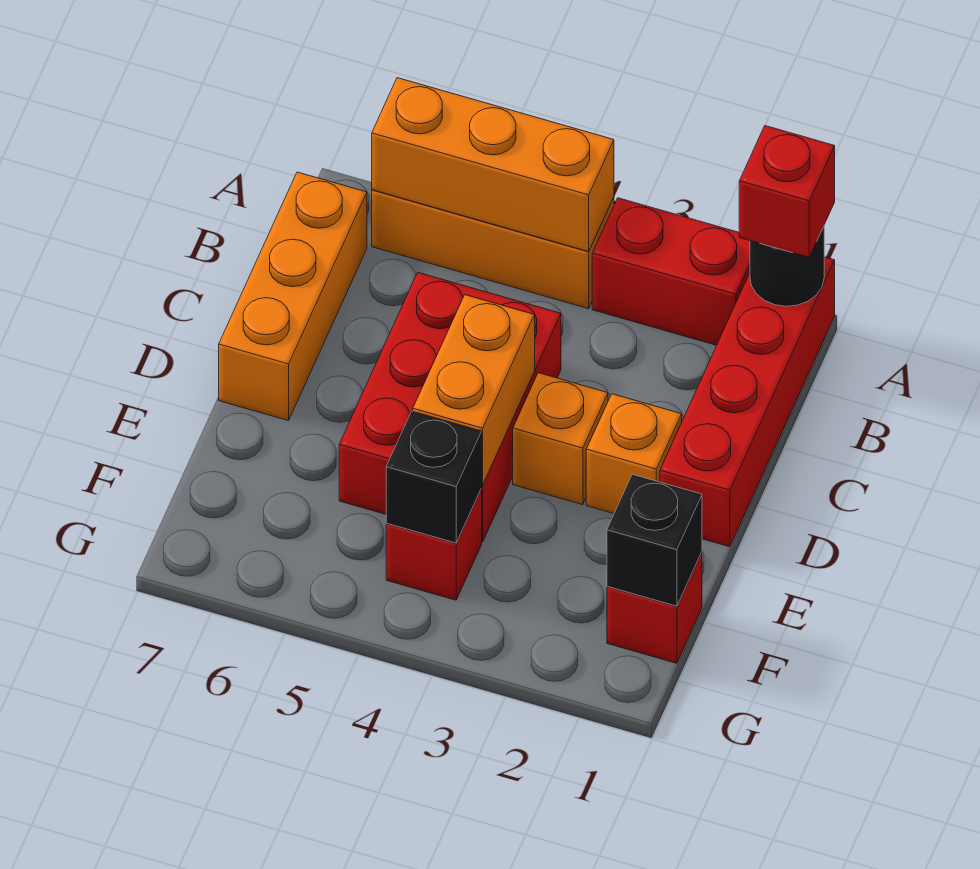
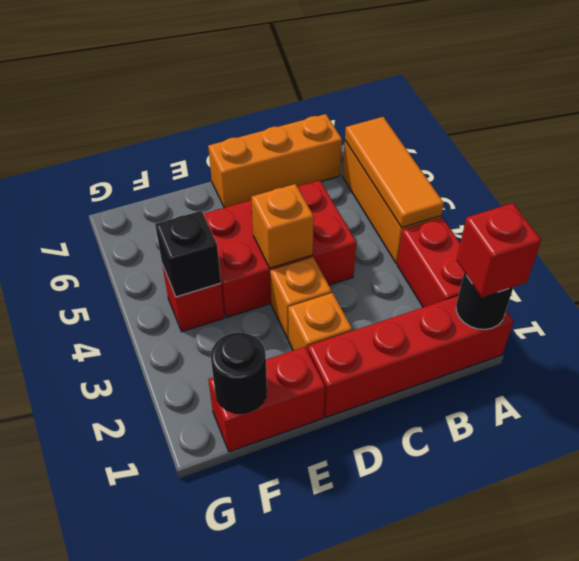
orange 1x3 brick [372,78,614,251] -> orange 1x3 tile [345,117,444,228]
orange 1x2 brick [413,295,535,485] -> orange 1x1 brick [251,184,314,268]
red 1x1 brick [607,552,702,663] -> red 1x2 brick [208,347,325,452]
black 1x1 brick [607,474,702,606] -> black 1x1 round brick [211,332,267,413]

